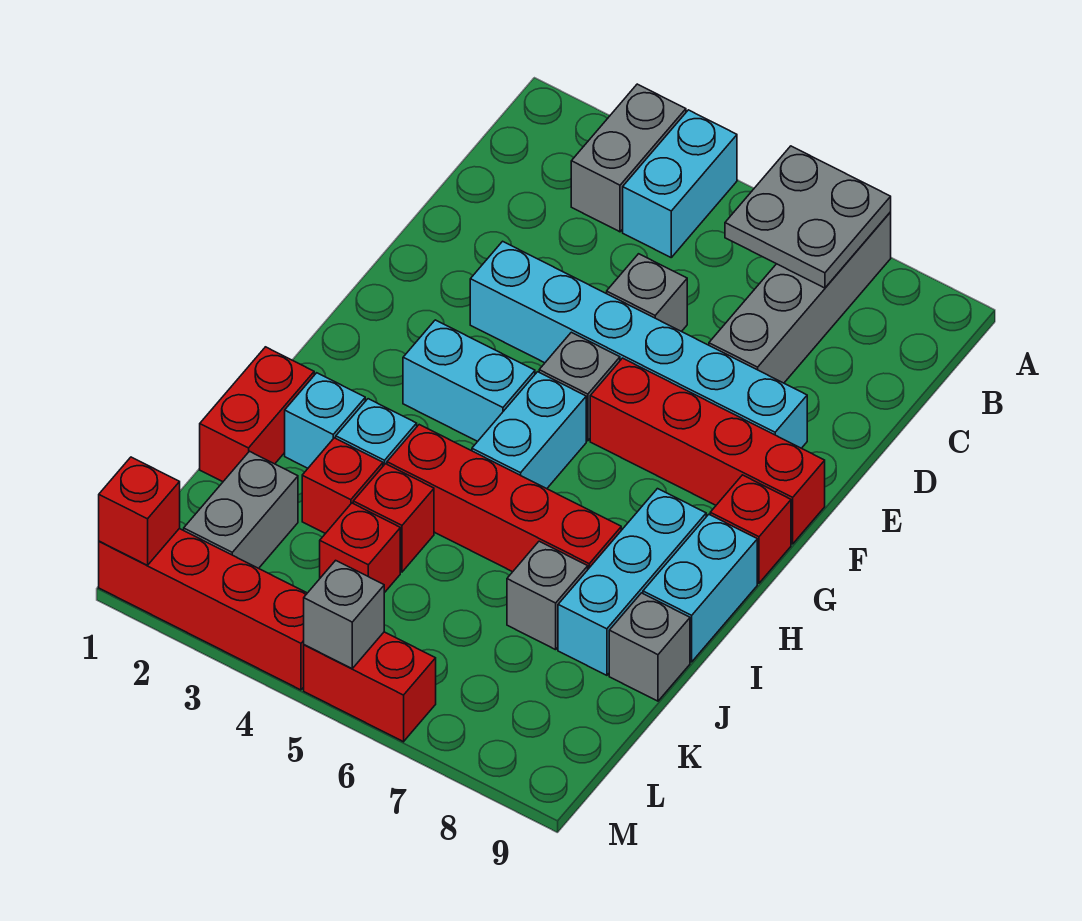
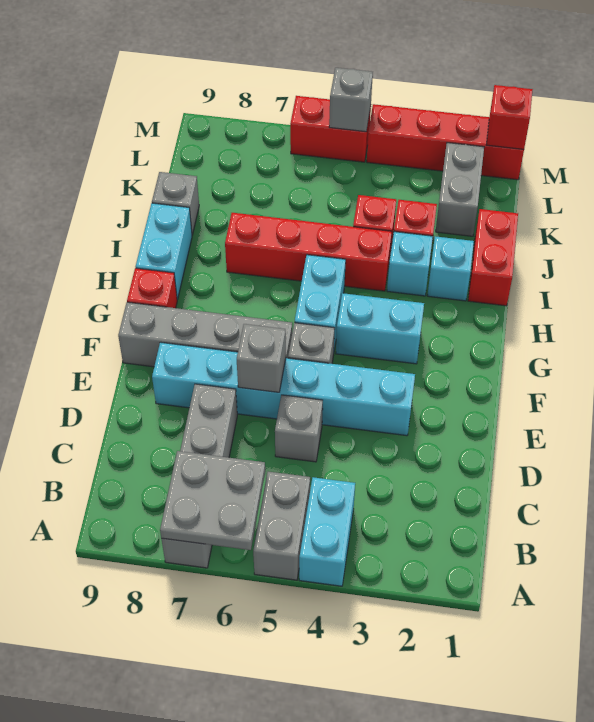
grey 1x2 brick [571,84,686,232] -> grey 1x2 brick moved to [253,472,310,580]
red 1x4 brick [590,358,825,544] -> grey 1x4 brick [118,302,292,367]
cyan 1x3 brick [558,489,706,675] -> none
grey 1x1 brick [507,541,588,650] -> grey 1x1 brick moved to [237,324,286,392]
red 1x1 brick [320,503,400,593] -> none

